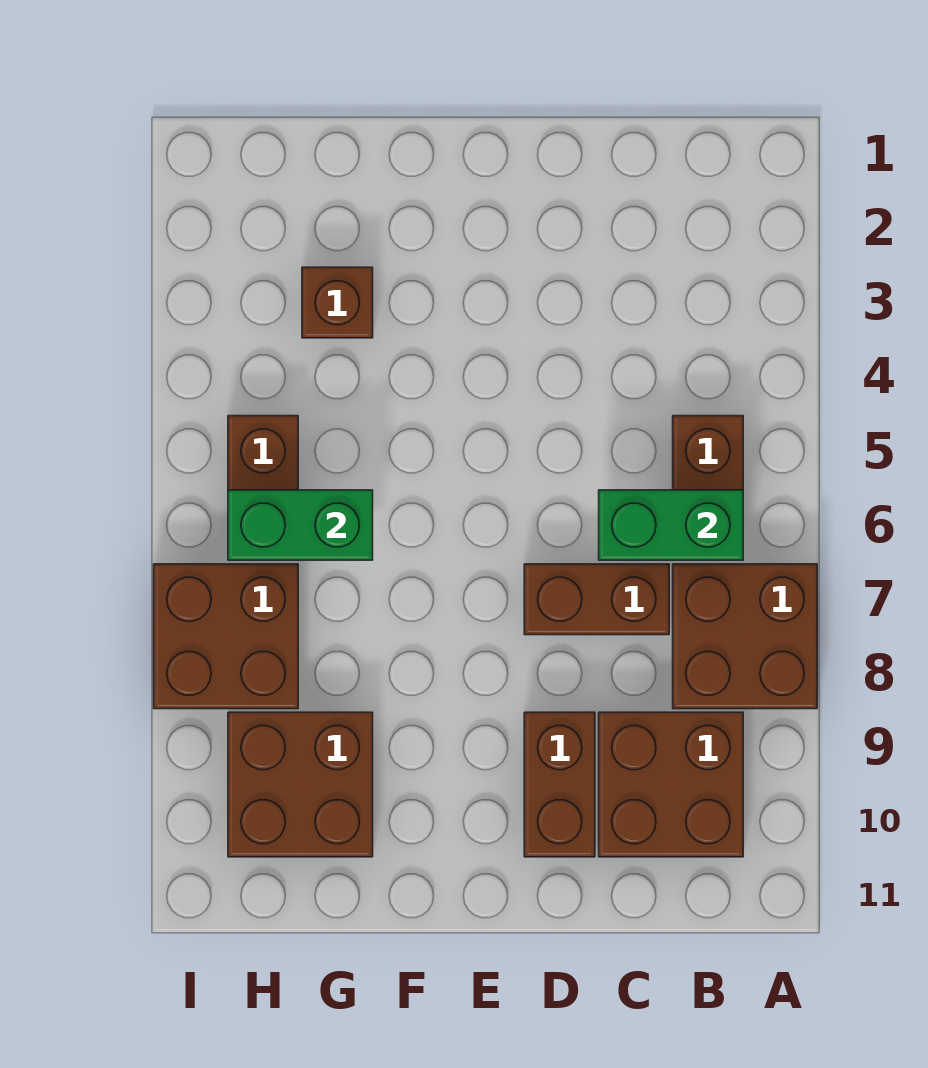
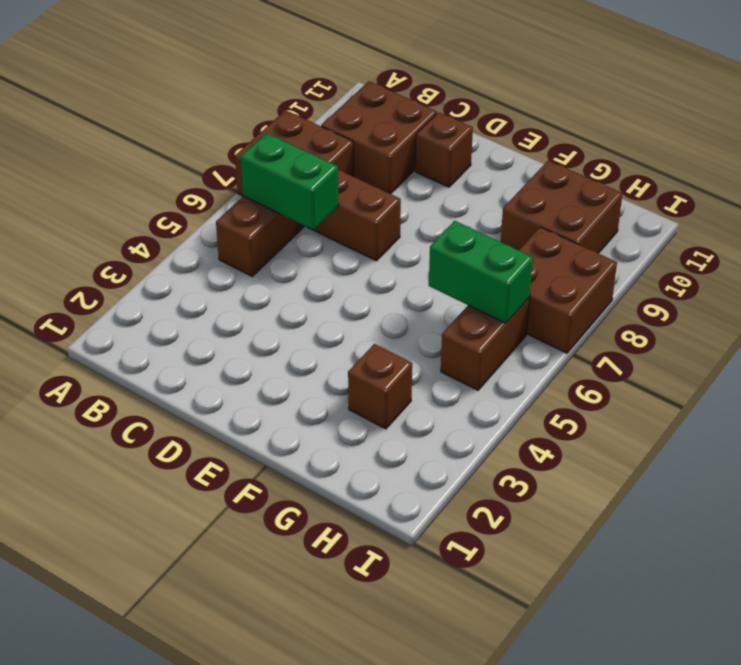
brown 1x2 brick [524,712,595,857] -> brown 1x1 brick [415,112,473,187]

